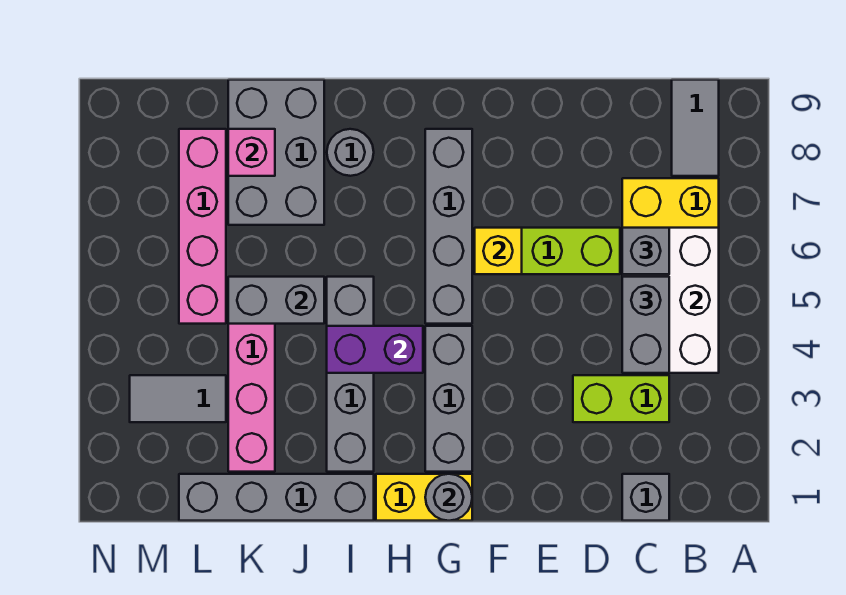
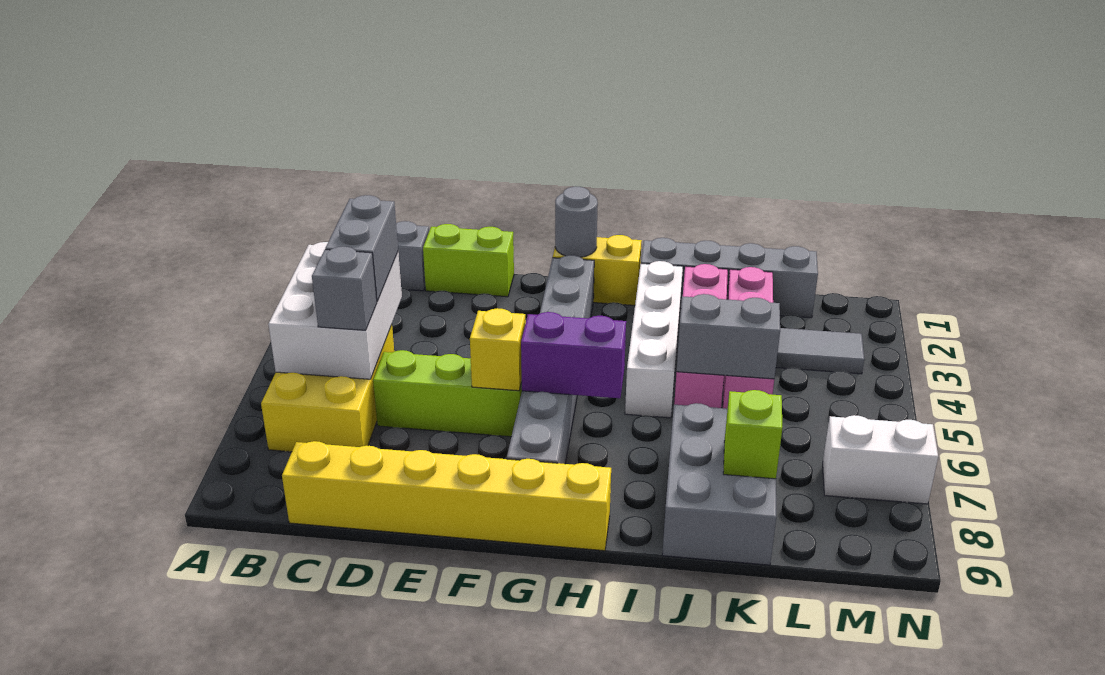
grey 1x2 tile [672,80,719,176] -> none
lime 1x2 brick [573,375,669,422] -> lime 1x2 brick moved to [423,224,514,297]
none -> yellow 1x6 brick [282,441,611,551]
purple 1x2 brick [327,326,423,373] -> purple 1x2 brick moved to [521,312,626,398]
grey 1x4 brick [327,277,374,472] -> white 1x4 brick [625,261,683,418]
grey 1x1 round brick [327,129,374,176] -> none
pink 1x1 brick [228,129,275,176] -> lime 1x1 brick [723,390,782,479]
pink 1x4 brick [179,129,226,324] -> pink 1x4 brick moved to [674,264,728,408]
none -> white 1x2 brick [823,415,938,504]

